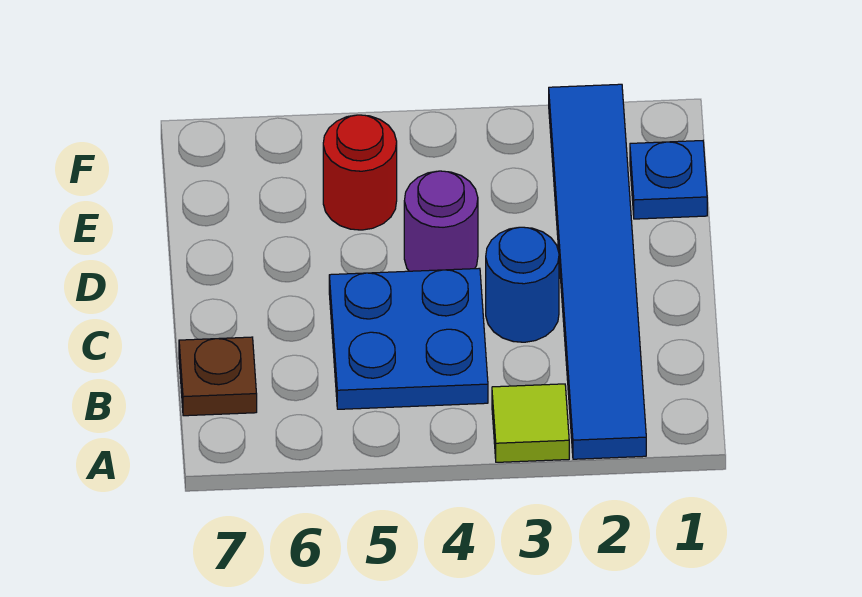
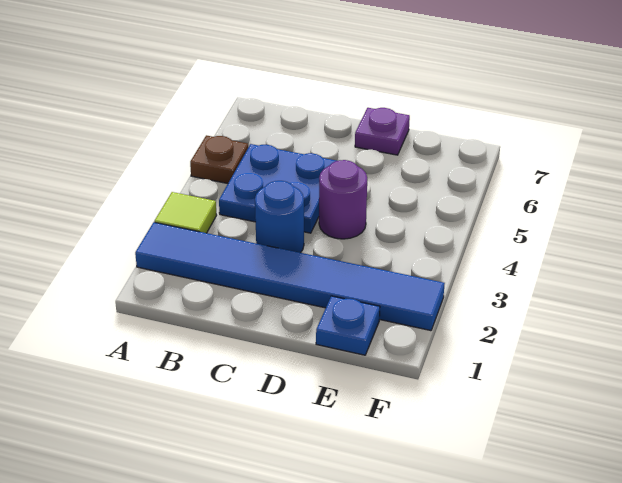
brown 1x1 plate [179,337,257,416] -> brown 1x1 plate moved to [190,135,248,184]
none -> purple 1x1 plate [355,108,410,155]
red 1x1 round brick [323,115,397,230] -> none

